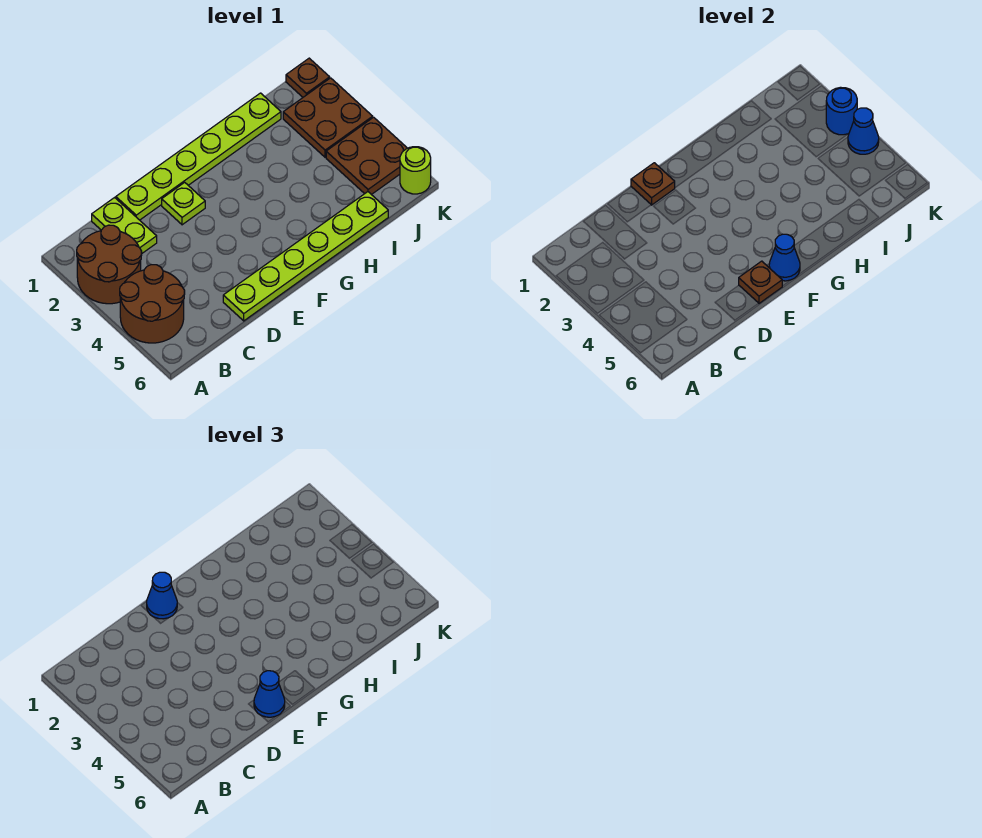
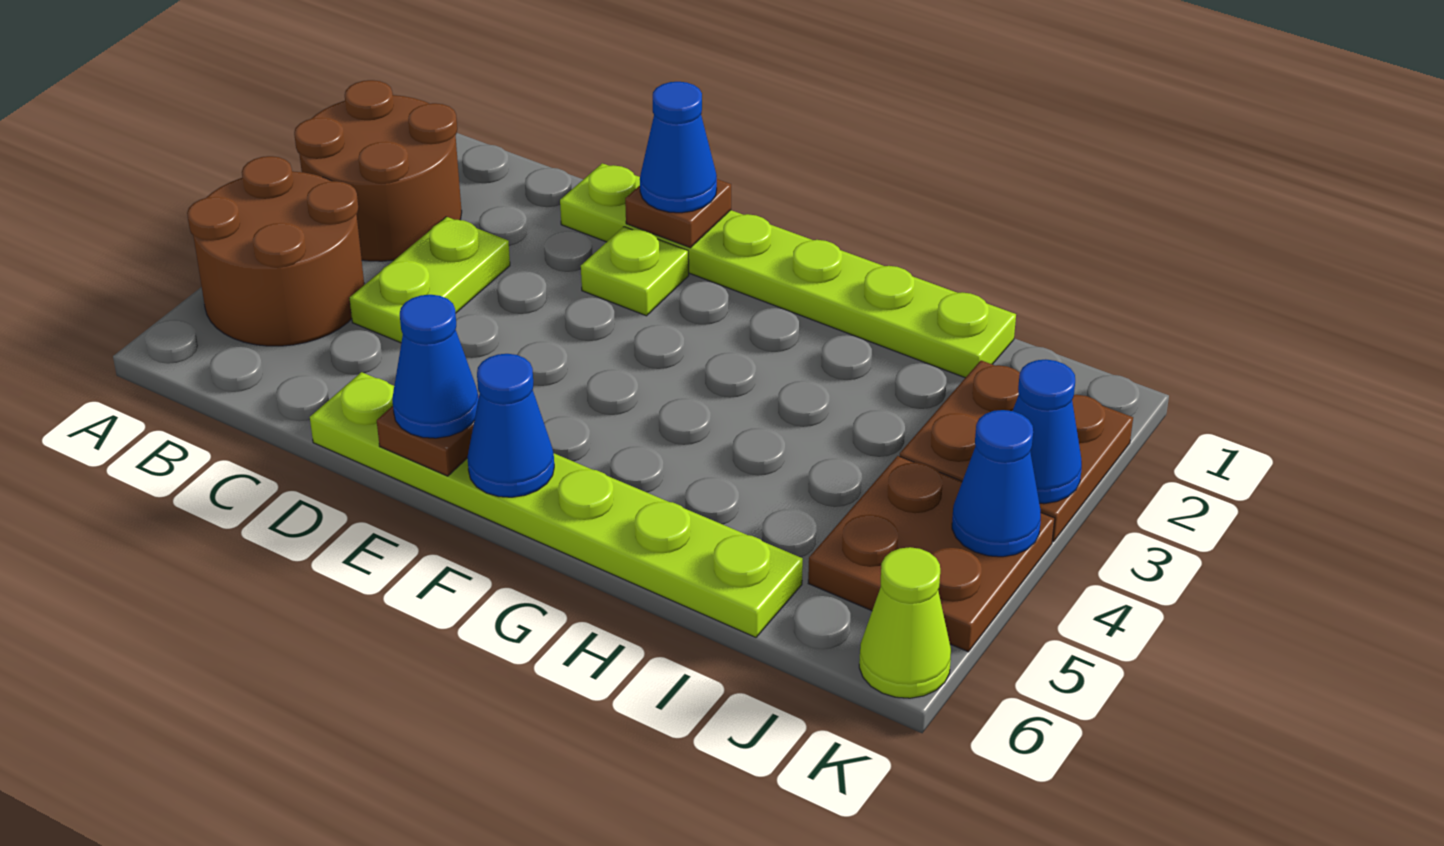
lime 1x2 plate [92,198,157,253] -> lime 1x2 plate moved to [350,217,510,343]
brown 1x1 plate [286,58,330,97] -> none
blue 1x1 round brick [826,87,857,135] -> blue 1x1 cone [1013,359,1082,504]
lime 1x1 round brick [400,147,431,194] -> lime 1x1 cone [859,547,951,698]

